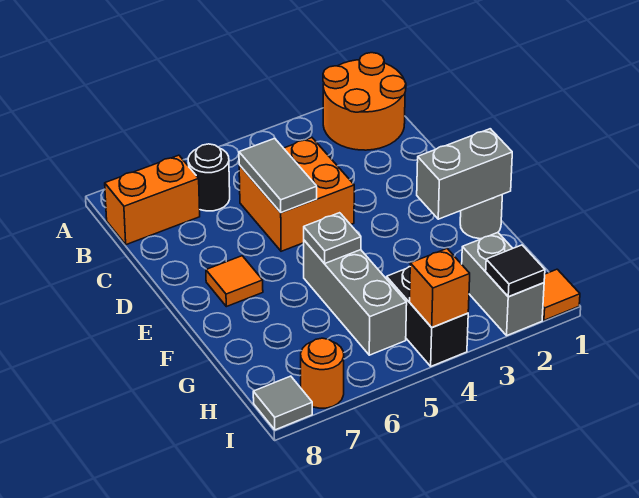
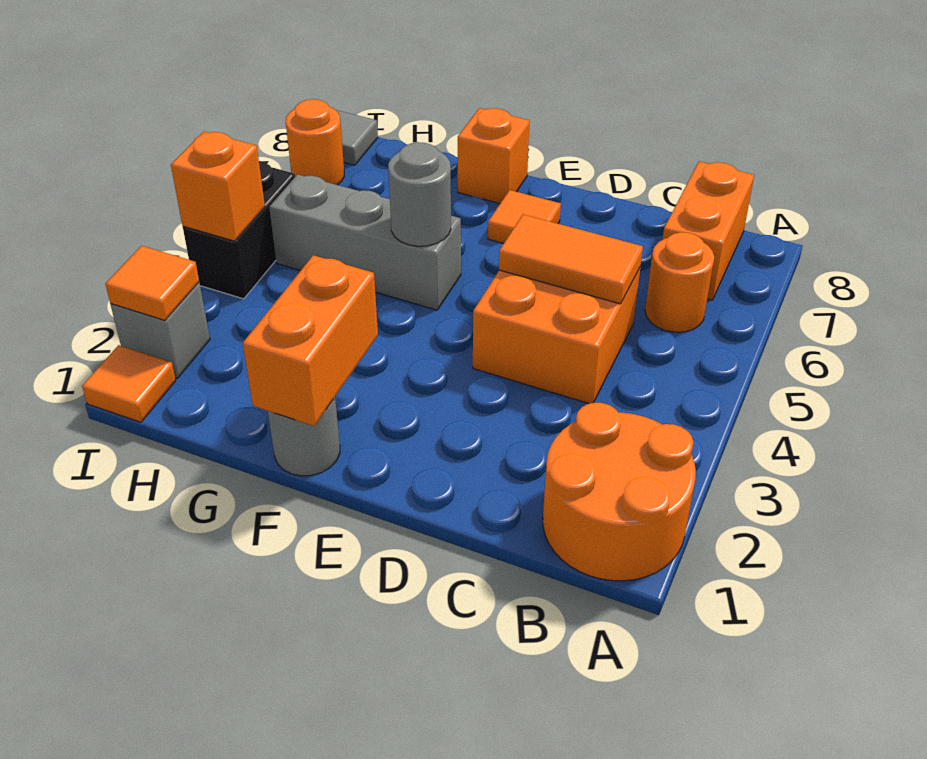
black 1x1 round brick [188,144,230,211] -> orange 1x1 round brick [645,232,714,332]
grey 1x2 tile [239,138,317,213] -> orange 1x2 tile [499,215,643,304]
grey 1x2 brick [417,129,512,219] -> orange 1x2 brick [243,255,378,426]
grey 1x1 plate [304,213,361,264] -> grey 1x1 round brick [388,142,451,246]
none -> orange 1x1 brick [458,108,530,204]
grey 1x2 brick [462,233,544,335] -> grey 1x1 brick [110,282,210,378]
black 1x2 brick [387,267,468,366] -> black 1x2 brick turned to [183,161,295,299]
black 1x1 tile [486,245,545,297] -> orange 1x1 tile [105,246,199,320]

